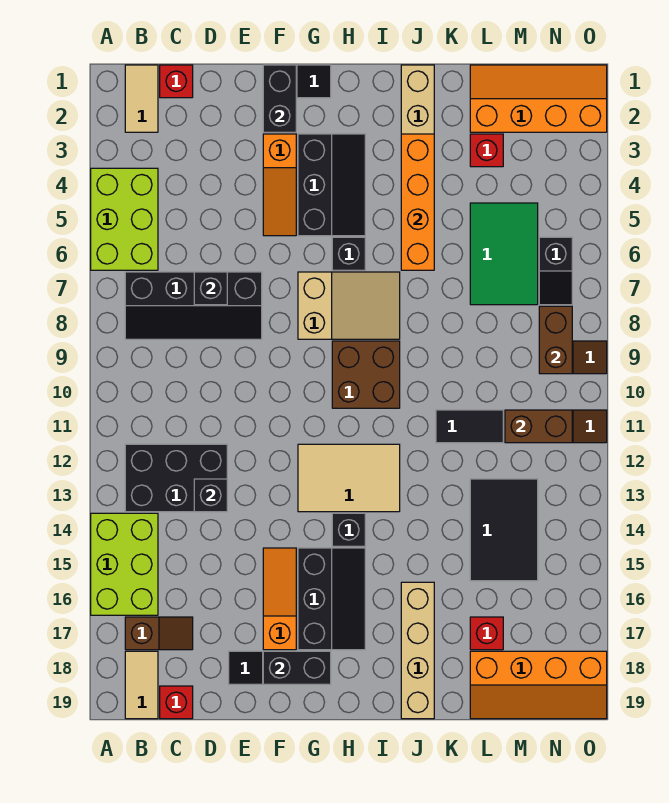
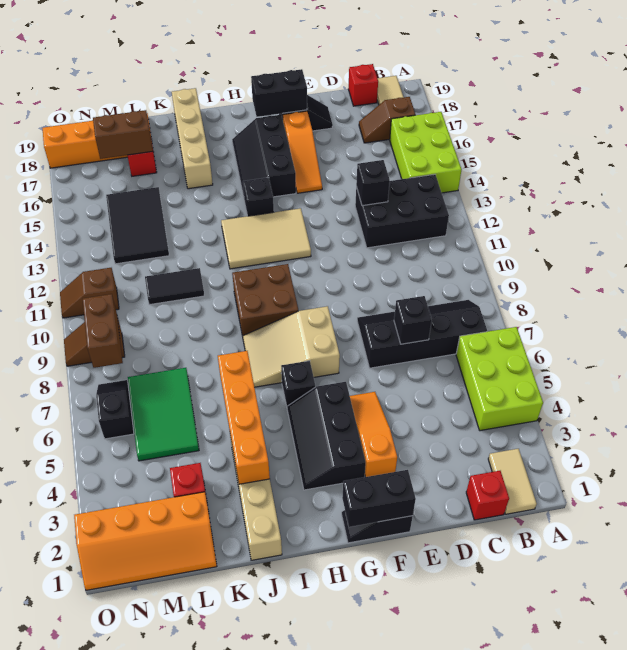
black 1x2 brick [263,65,296,132] -> black 1x2 brick turned to [342,470,416,527]
brown 1x2 brick [505,410,572,443] -> brown 1x2 brick moved to [93,110,153,159]

